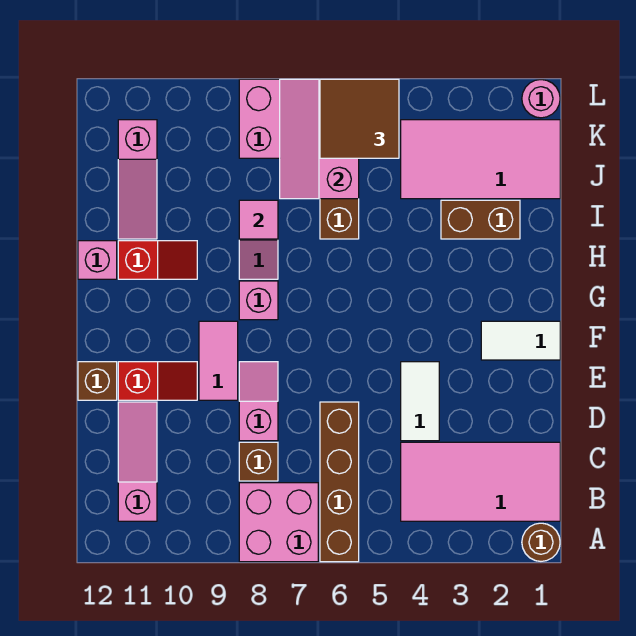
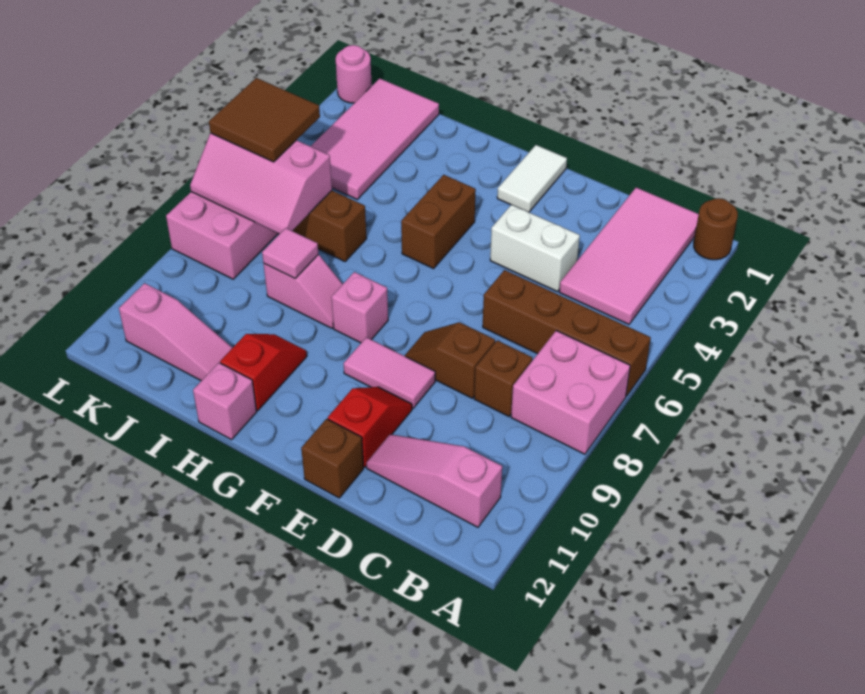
white 1x2 tile [401,362,439,441] -> white 1x2 brick [490,205,580,292]
pink 1x2 slope [239,362,278,441] -> brown 1x2 slope [405,322,495,398]
brown 1x2 brick [441,200,520,239] -> brown 1x2 brick moved to [401,175,476,269]

